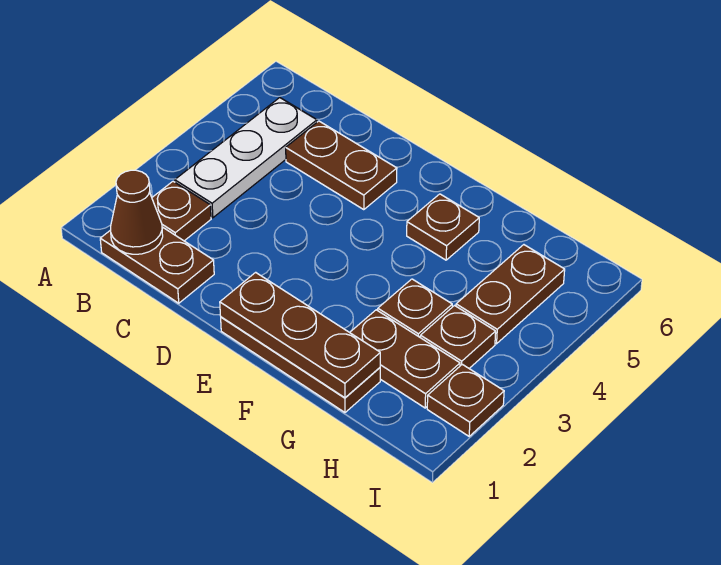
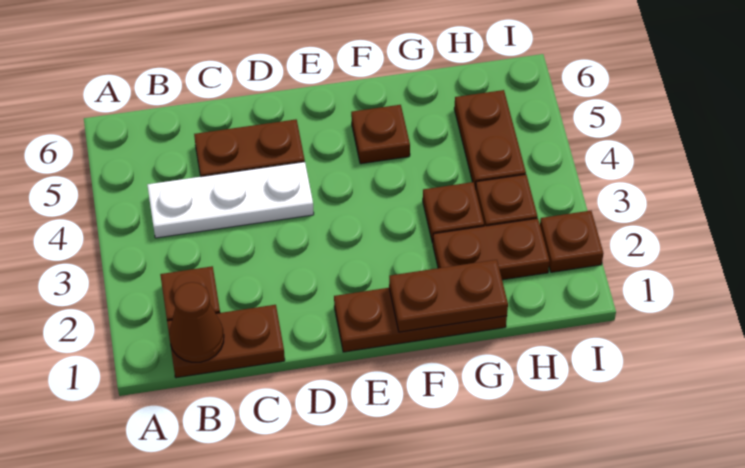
white 1x3 plate [175,98,317,218] -> white 1x3 plate turned to [148,162,314,238]
brown 1x3 plate [220,272,380,398] -> brown 1x2 plate [389,260,508,332]

